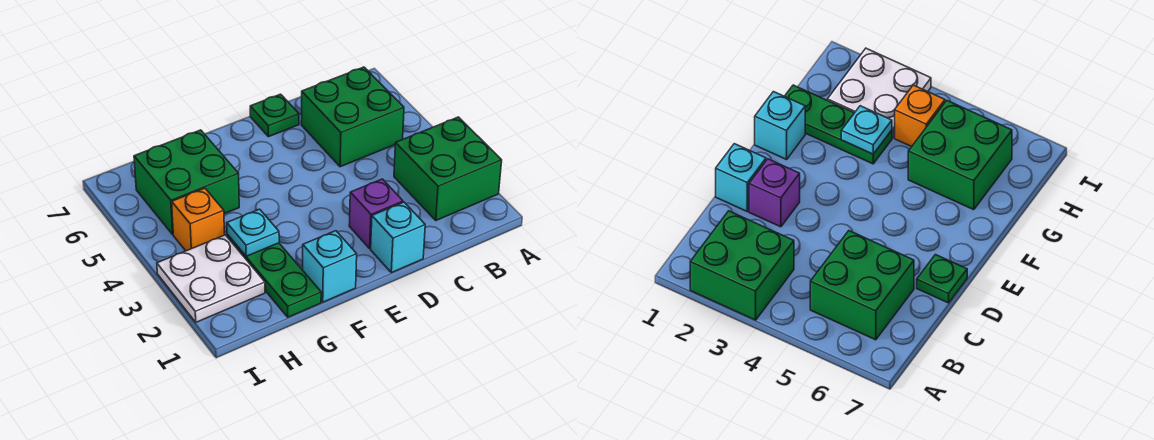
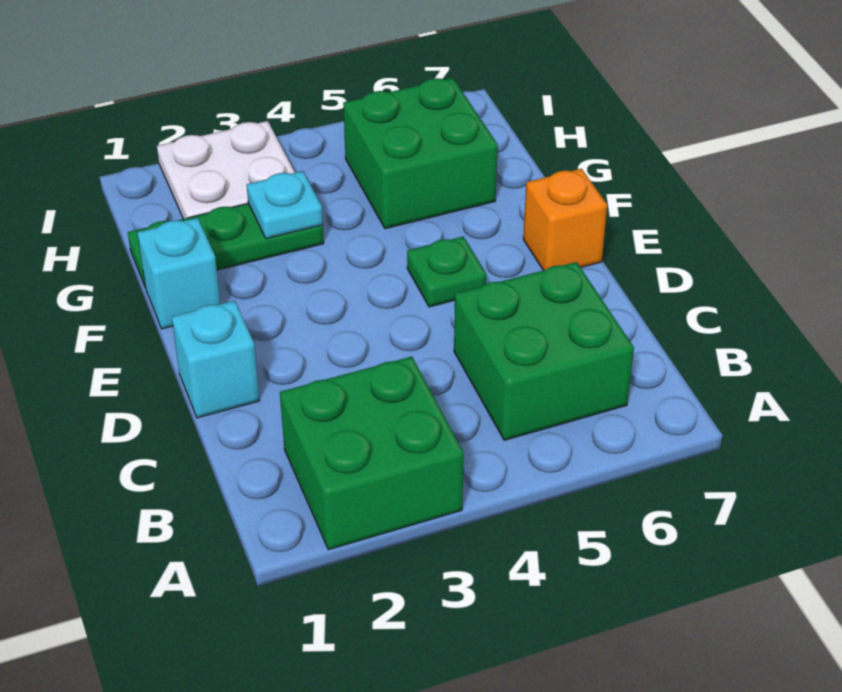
purple 1x1 brick [349,179,403,248] -> none
green 1x1 plate [250,94,299,137] -> green 1x1 plate moved to [407,237,486,307]
orange 1x1 brick [172,188,225,251] -> orange 1x1 brick moved to [523,169,607,270]

